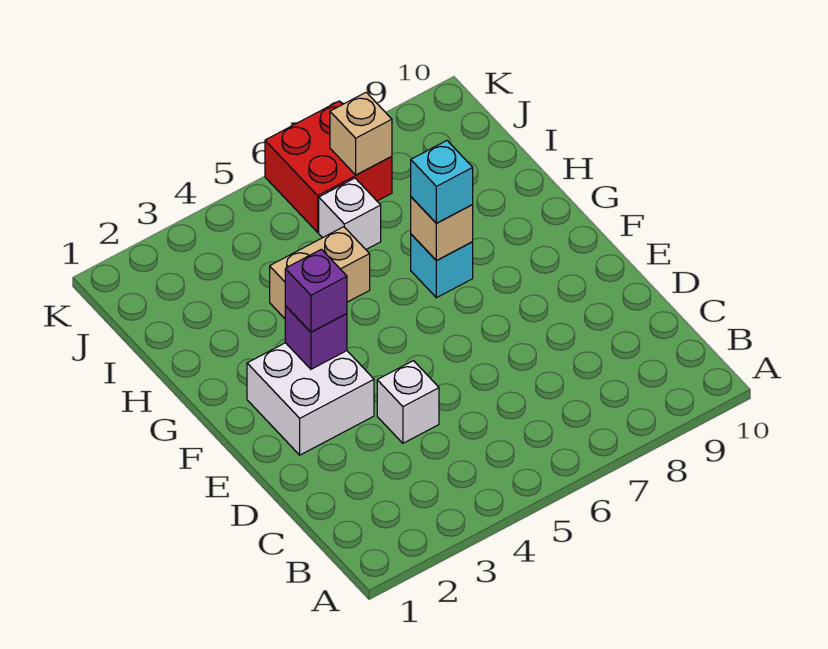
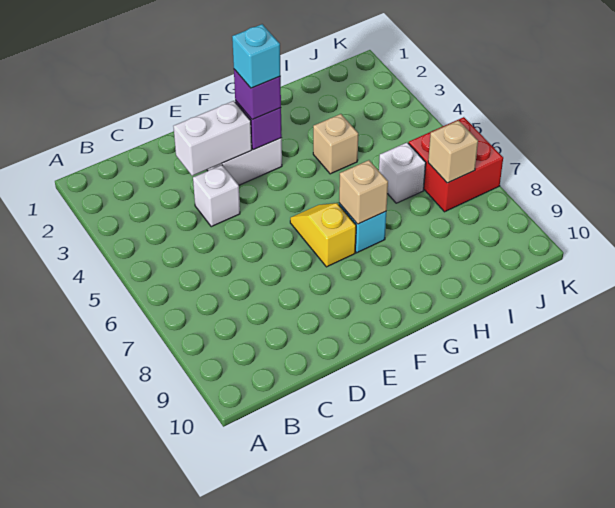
none -> white 1x2 brick [173,101,252,176]
none -> yellow 1x2 slope [290,203,356,267]
cyan 1x1 brick [411,141,473,223] -> cyan 1x1 brick moved to [232,24,281,88]
tan 1x2 brick [270,227,370,319] -> tan 1x1 brick [313,114,358,174]

